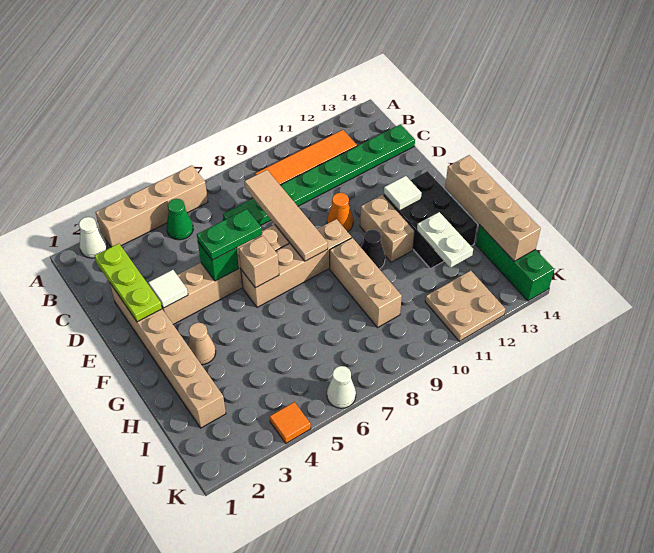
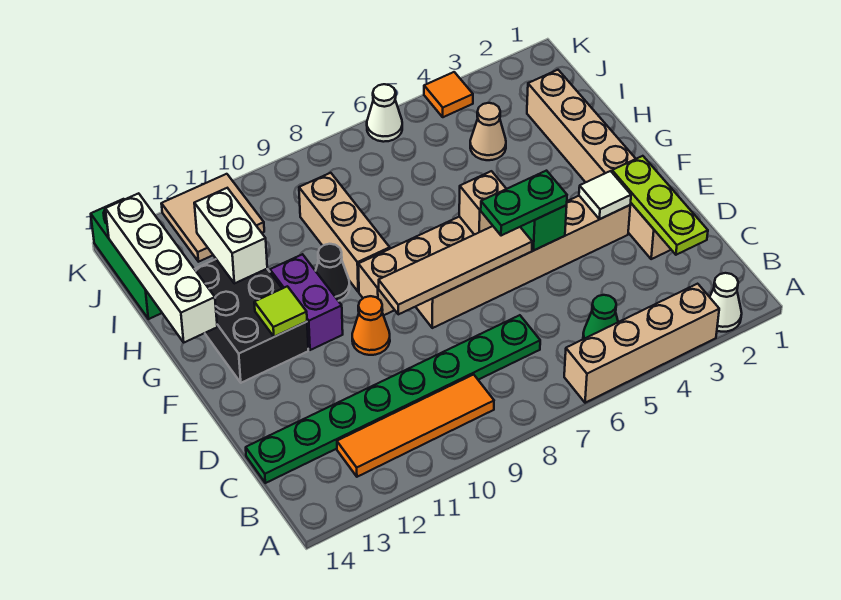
tan 1x4 tile [245,170,328,261] -> tan 1x4 tile turned to [379,226,532,314]
tan 1x2 brick [360,195,415,262] -> purple 1x2 brick [270,254,343,350]
white 1x1 tile [384,176,421,211] -> lime 1x1 tile [254,286,307,337]
tan 1x1 cone [188,323,216,365] -> tan 1x1 cone moved to [470,103,506,160]
tan 1x4 brick [445,155,541,261] -> white 1x4 brick [105,193,217,342]
white 1x2 plate [417,212,473,268] -> white 1x2 brick [194,188,267,283]
tan 2x2 plate [425,271,506,341] -> tan 2x2 tile [161,174,264,262]

